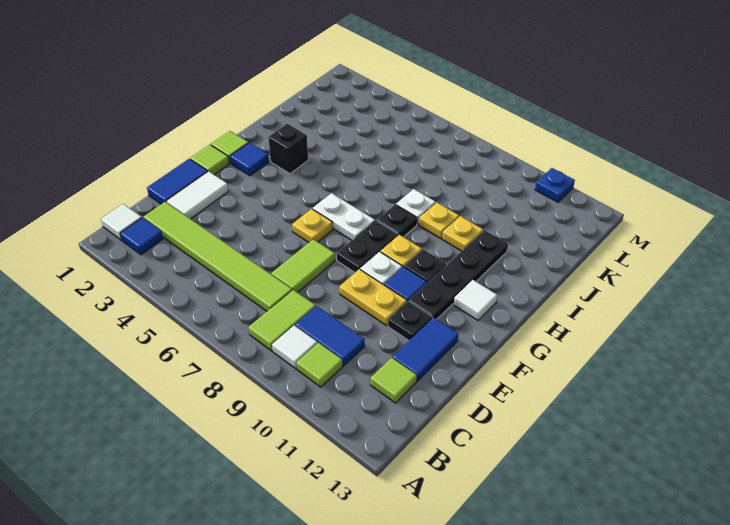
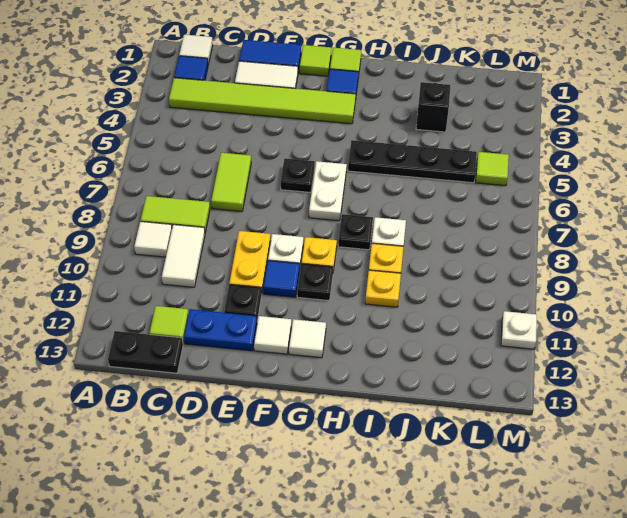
lime 1x1 tile [297,343,343,387] -> lime 1x1 tile moved to [476,152,509,186]
lime 1x6 tile [144,202,292,311] -> lime 1x6 tile turned to [169,78,356,124]
blue 1x2 tile [295,306,365,366] -> white 1x2 tile [162,225,205,287]
lime 1x2 tile [271,239,335,293] -> lime 1x2 tile turned to [211,153,251,212]
blue 1x2 tile [393,317,458,381] -> blue 1x2 plate [184,309,257,351]
yellow 1x1 plate [292,209,333,242] -> black 1x1 plate [280,158,315,192]
black 1x2 plate [337,221,398,272] -> black 1x2 plate moved to [108,331,183,373]
black 1x4 plate [409,230,508,319] -> black 1x4 plate moved to [348,140,477,183]
none -> white 1x1 tile [254,316,291,354]
black 1x1 brick [268,124,308,174] -> black 1x1 brick moved to [416,82,451,132]
blue 1x1 plate [535,168,575,202] -> white 1x1 plate [501,311,537,349]

